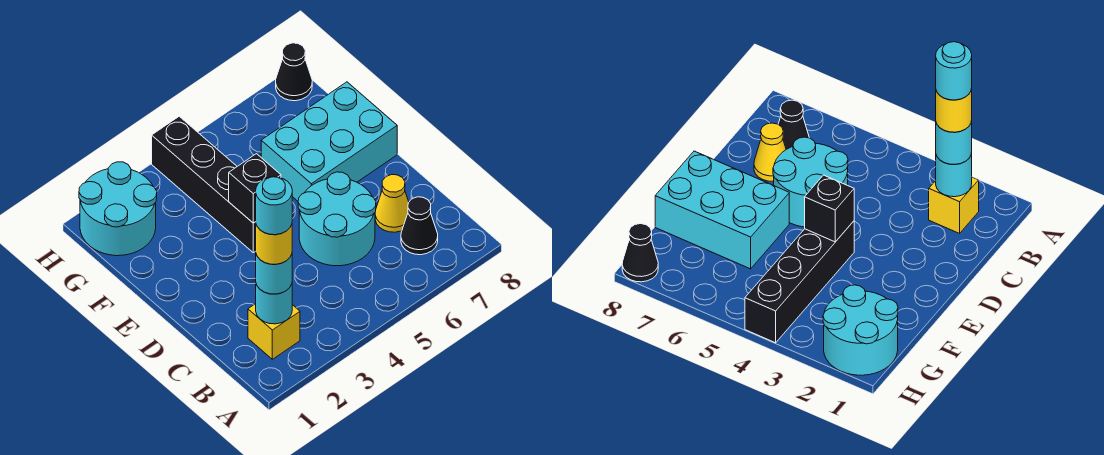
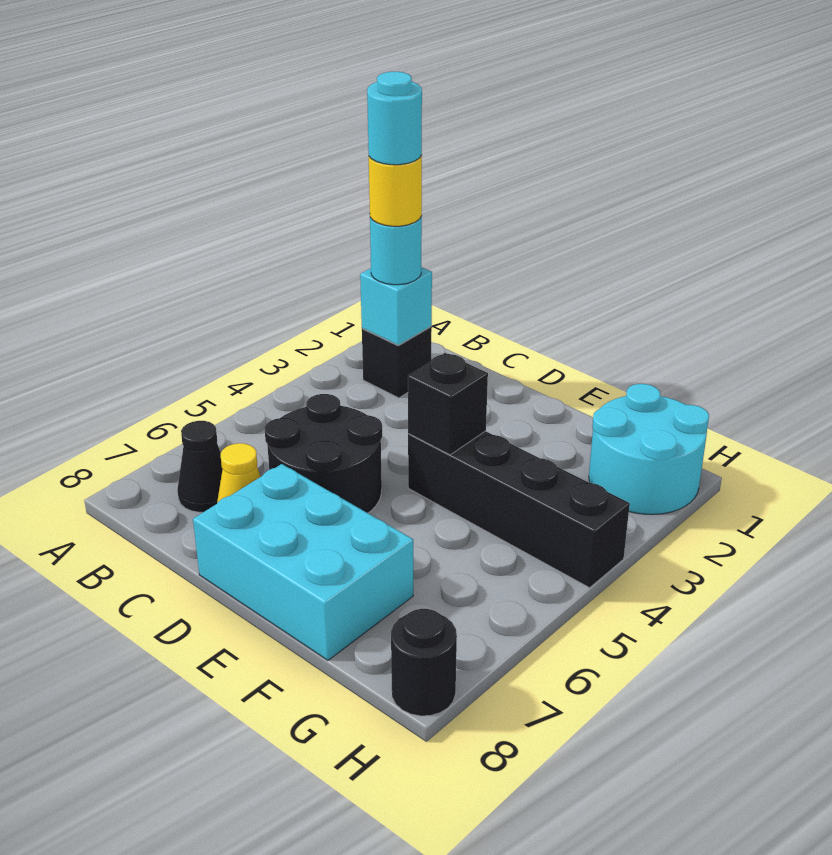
yellow 1x1 brick [248,304,300,359] -> black 1x1 brick [362,327,432,398]
cyan 1x1 round brick [256,284,292,324] -> cyan 1x1 brick [360,267,432,345]
cyan 2x2 round brick [298,172,376,266] -> black 2x2 round brick [265,394,382,513]
cyan 2x3 brick [261,82,397,201] -> cyan 2x3 brick turned to [193,464,413,660]
black 1x1 cone [276,43,312,101] -> black 1x1 round brick [391,609,457,716]

